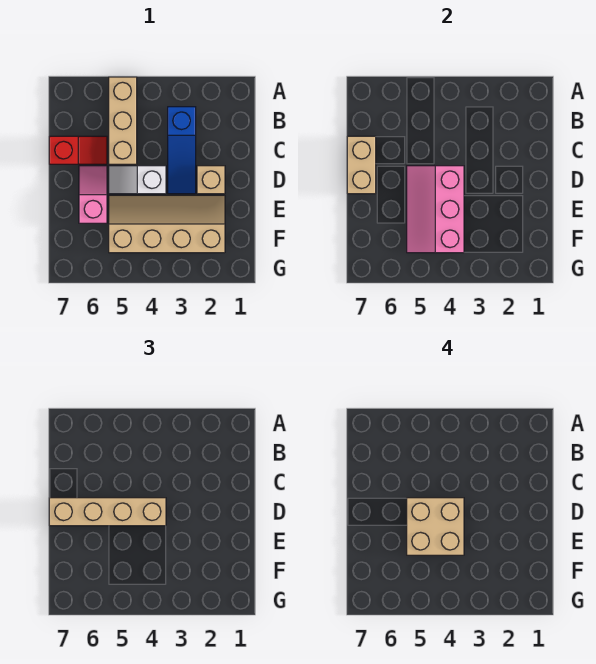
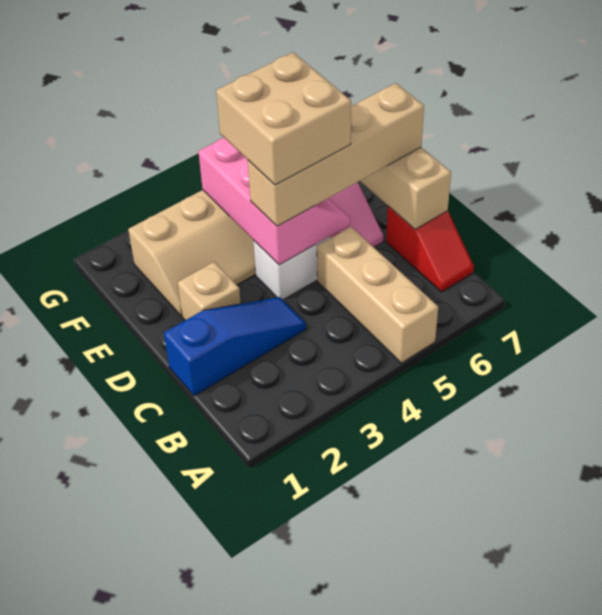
blue 1x3 slope [168,107,196,194] -> blue 1x3 slope turned to [164,297,306,396]
red 1x2 slope [49,136,107,164] -> red 1x2 slope turned to [386,206,474,292]

